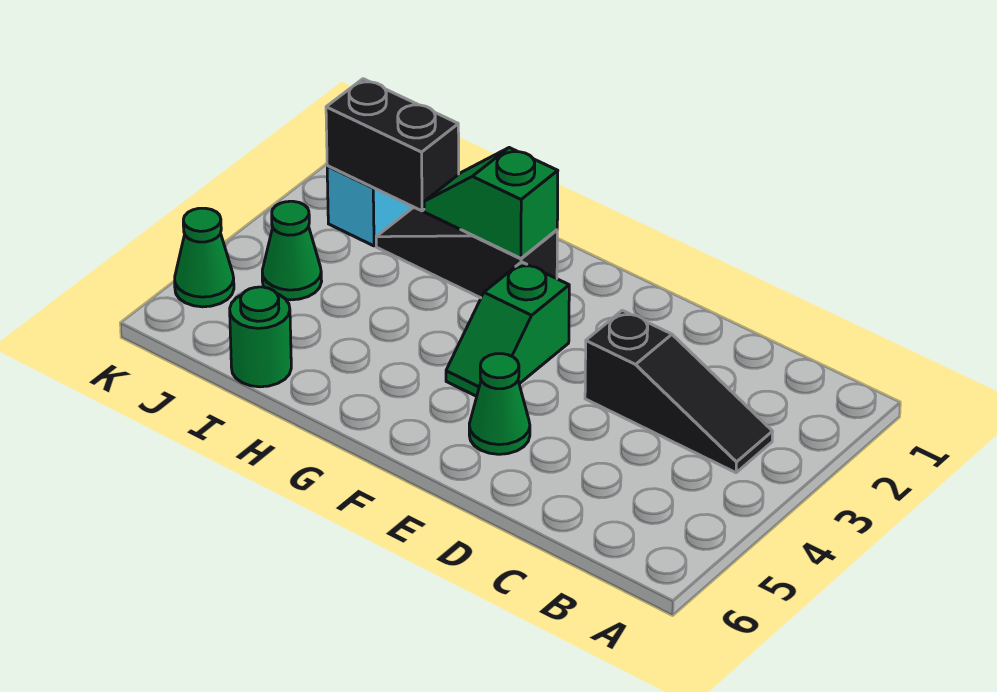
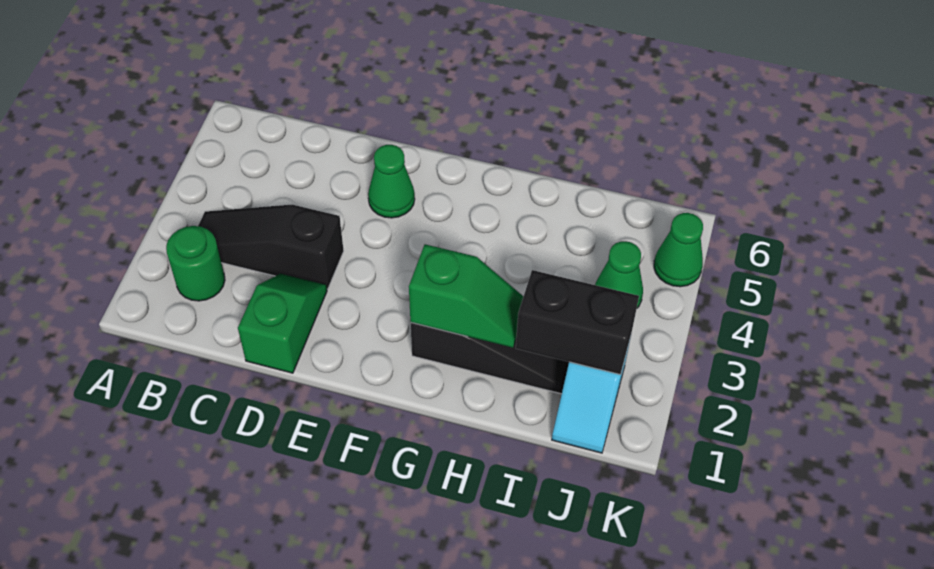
green 1x2 slope [446,262,569,396] -> green 1x2 slope moved to [238,274,327,373]
green 1x1 round brick [230,287,291,387] -> green 1x1 round brick moved to [166,226,225,301]

